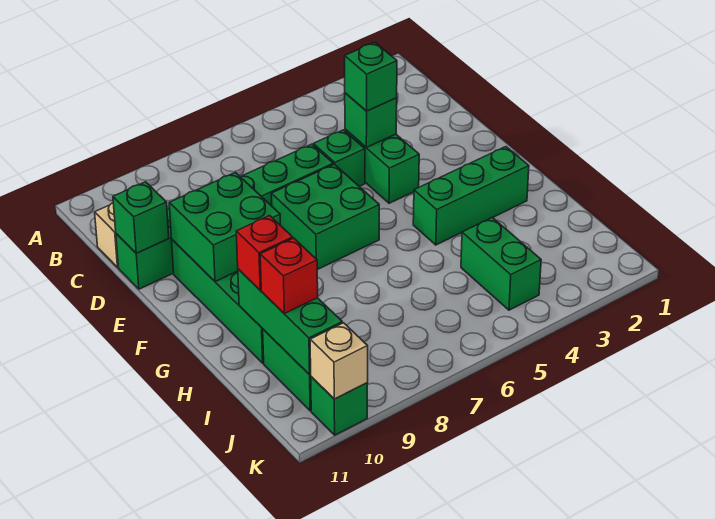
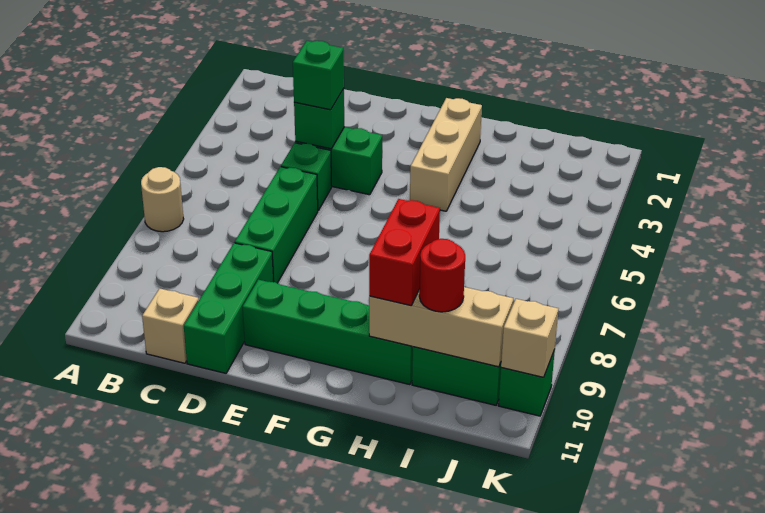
none -> tan 1x1 round brick [141,167,183,232]
green 1x1 brick [113,182,169,253] -> none
green 2x2 brick [271,164,379,270] -> none
green 2x2 brick [169,173,281,282] -> none
green 1x3 brick [413,147,529,245] -> tan 1x3 brick [410,98,482,211]
green 1x3 brick [238,269,342,375] -> tan 1x3 brick [369,287,513,367]
red 1x1 brick [236,216,293,290] -> red 1x2 brick [369,199,440,305]
green 1x2 brick [461,217,541,310] -> none
red 1x1 brick [260,238,318,314] -> red 1x1 round brick [419,239,465,312]

